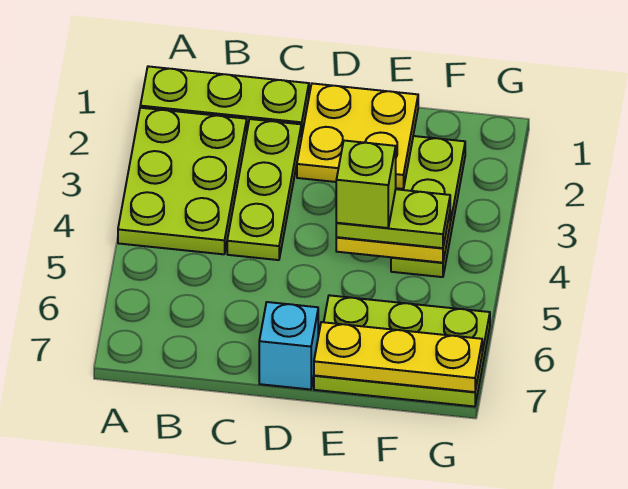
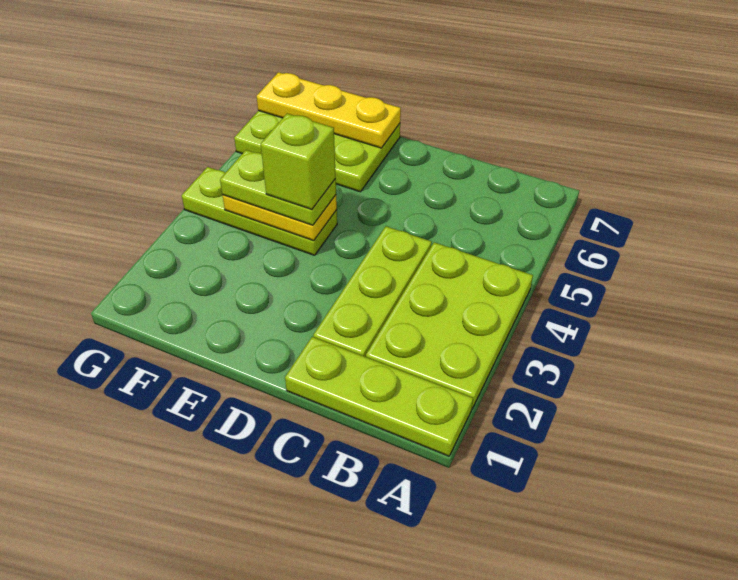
yellow 2x2 plate [297,83,418,189] -> none
cyan 1x1 brick [259,302,318,390] -> none
lime 1x3 plate [391,136,465,277] -> lime 1x3 plate turned to [182,167,337,255]

